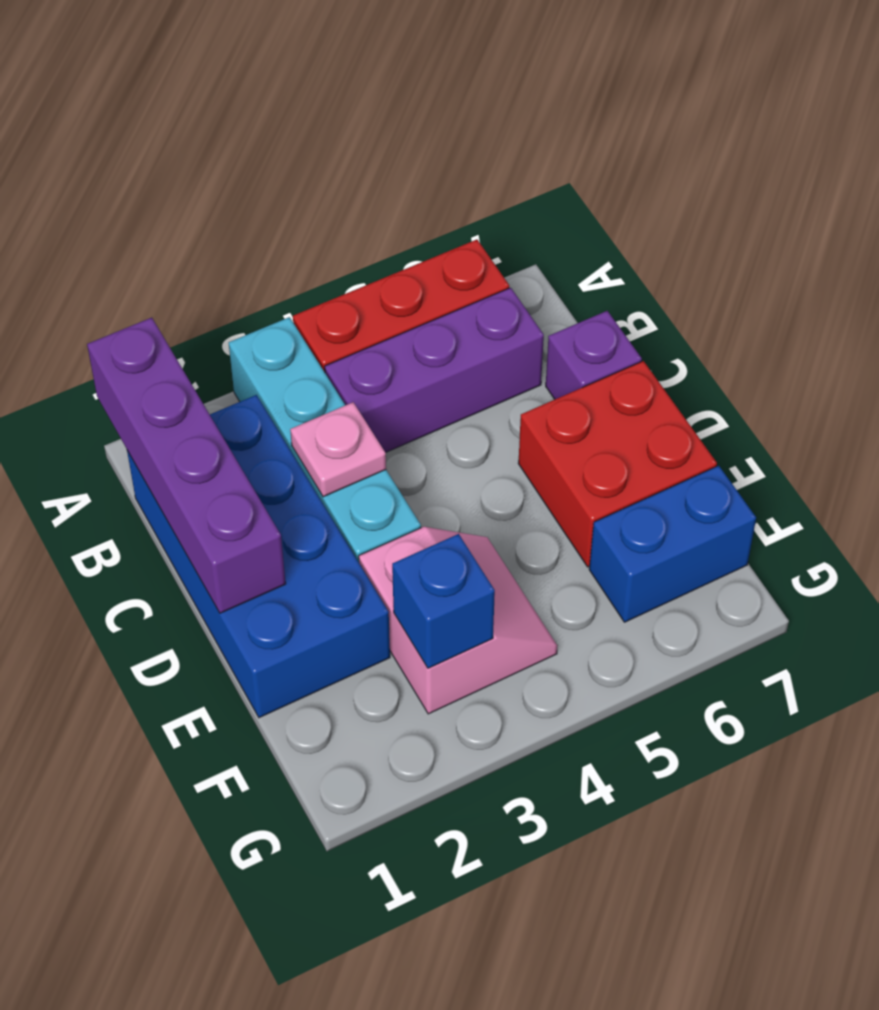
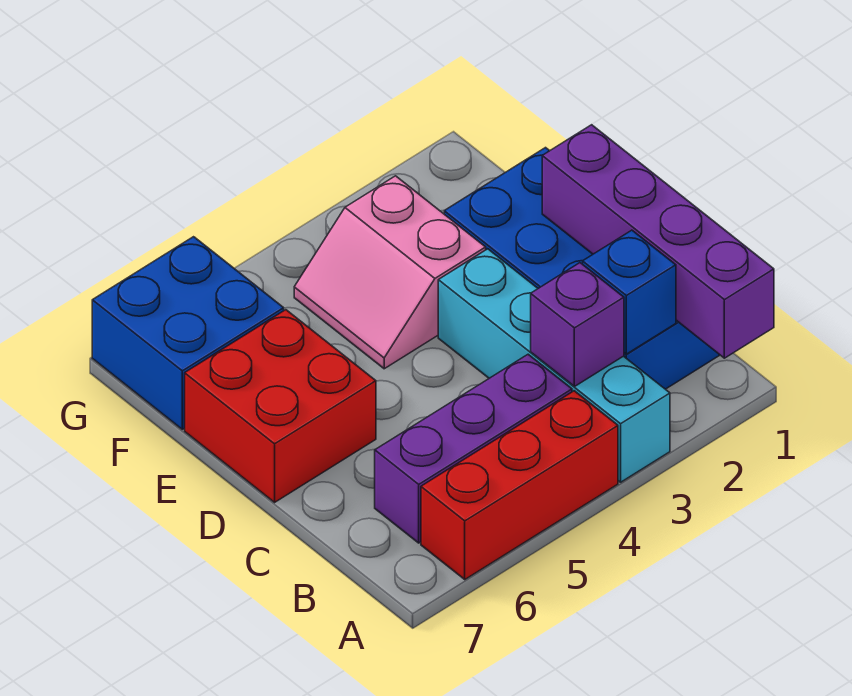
pink 1x1 plate [290,402,386,497] -> none
purple 1x1 brick [546,311,642,399] -> purple 1x1 brick moved to [531,263,624,387]
blue 1x1 brick [392,534,495,668] -> blue 1x1 brick moved to [583,230,676,354]
blue 1x2 brick [589,466,756,622] -> blue 2x2 brick [92,237,284,429]

